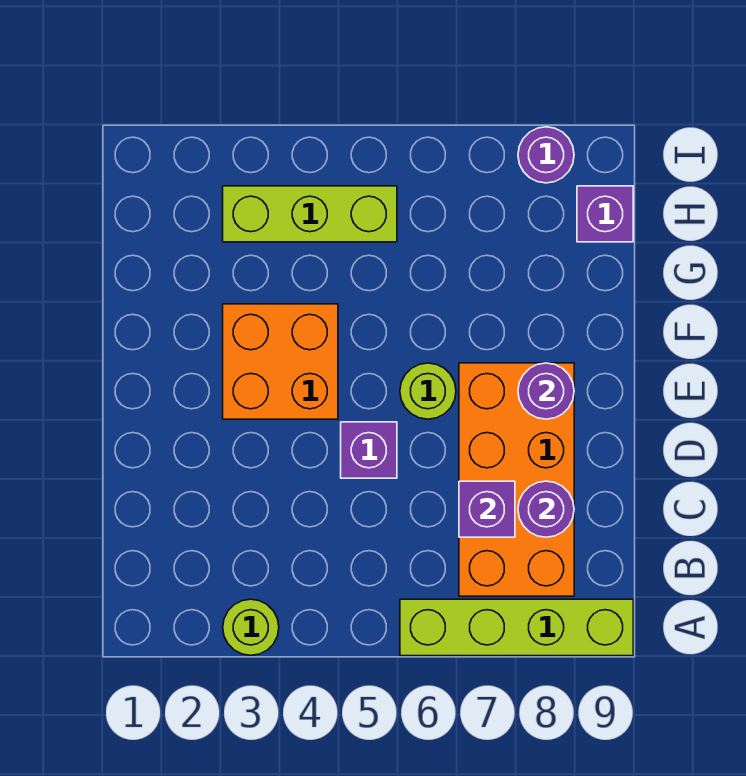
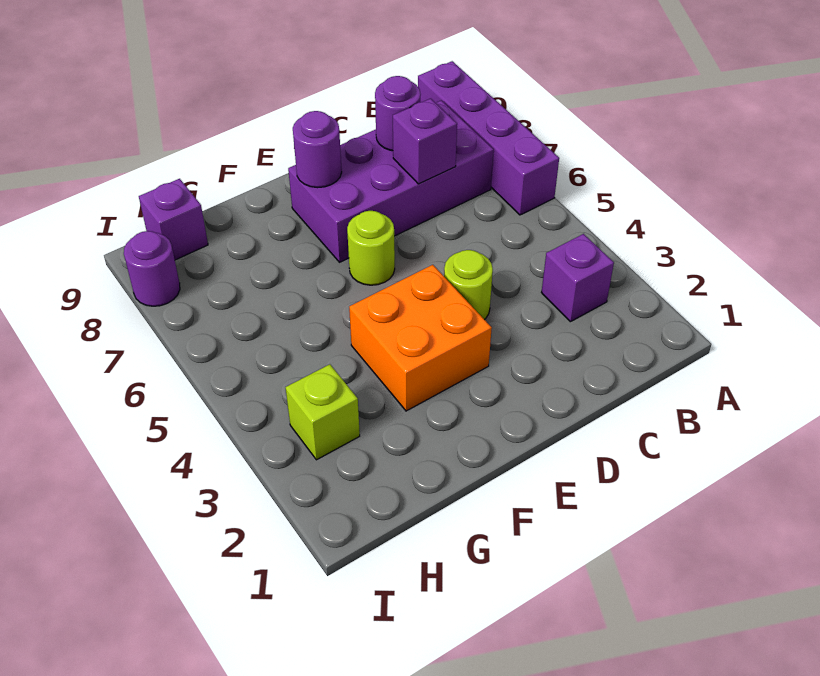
lime 1x1 round brick [223,599,279,655] -> lime 1x1 round brick moved to [444,250,493,320]
lime 1x4 brick [400,599,633,656] -> purple 1x4 brick [418,61,559,215]
orange 2x4 brick [459,363,574,596] -> purple 2x4 brick [288,100,494,262]
purple 1x1 brick [341,422,397,478] -> purple 1x1 brick moved to [541,234,614,322]
lime 1x3 brick [223,186,397,242] -> lime 1x1 brick [286,364,360,460]

